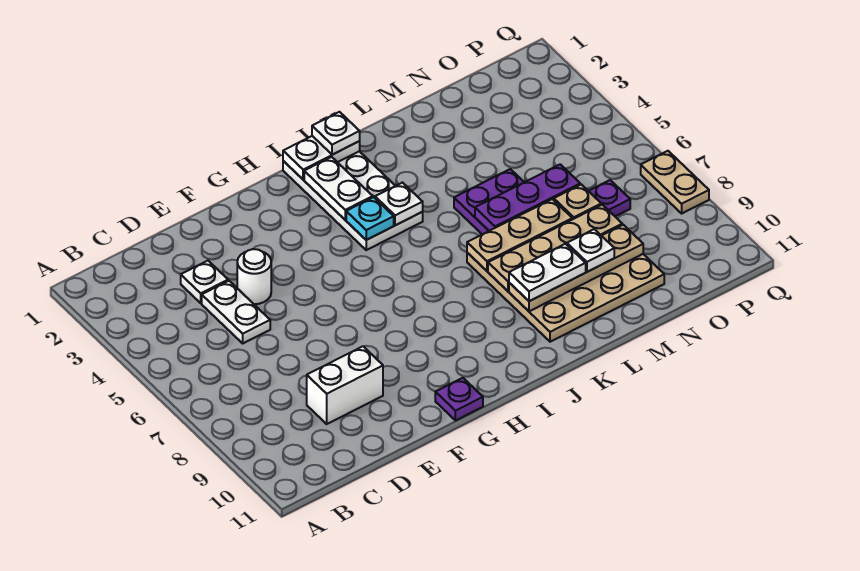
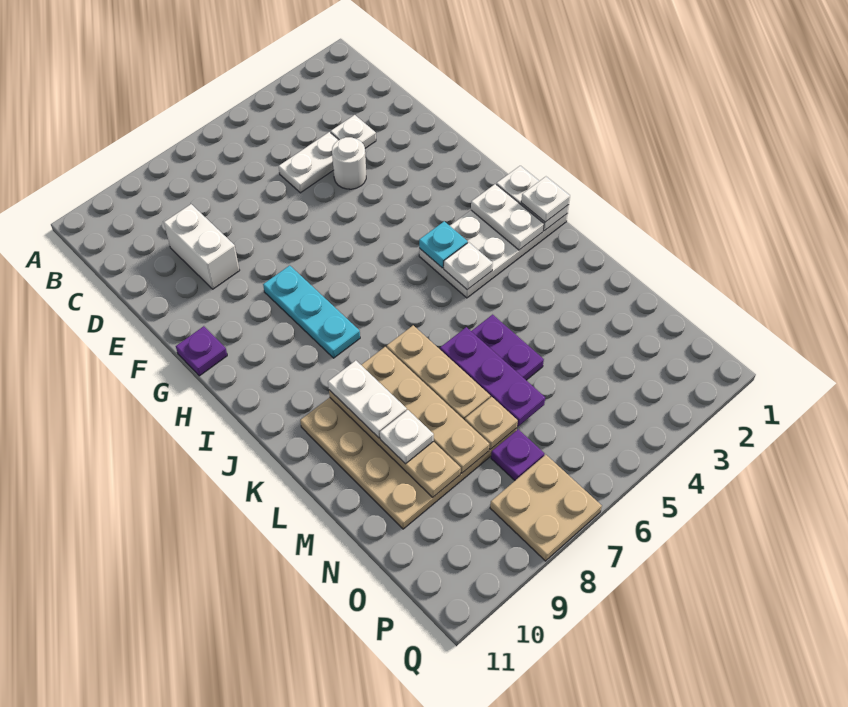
none -> cyan 1x3 plate [263,265,360,358]
white 1x2 plate [304,157,373,220] -> white 1x2 plate turned to [471,184,544,250]
tan 1x2 plate [641,151,709,213] -> tan 2x2 plate [490,455,602,561]

